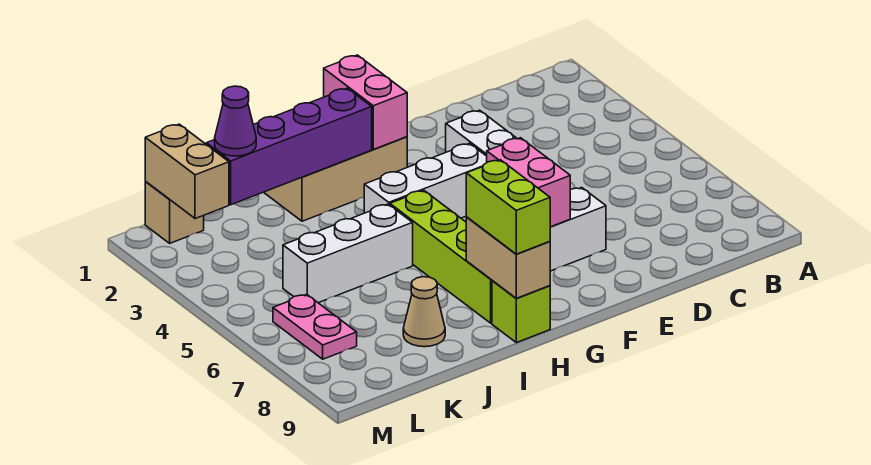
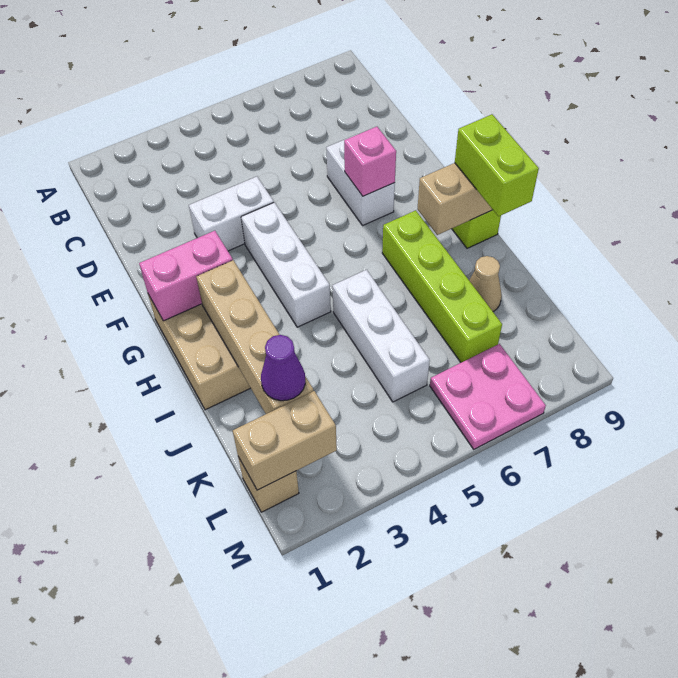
pink 1x2 brick [487,138,570,227] -> pink 1x1 brick [344,127,396,196]
purple 1x4 brick [206,88,372,205] -> tan 1x4 brick [196,260,314,414]
lime 1x4 brick [390,190,492,323] -> lime 1x4 brick turned to [382,210,502,362]
lime 1x2 brick [466,160,550,254] -> lime 1x2 brick turned to [455,114,539,216]
pink 1x2 plate [273,294,357,359] -> pink 2x2 plate [430,344,546,449]

